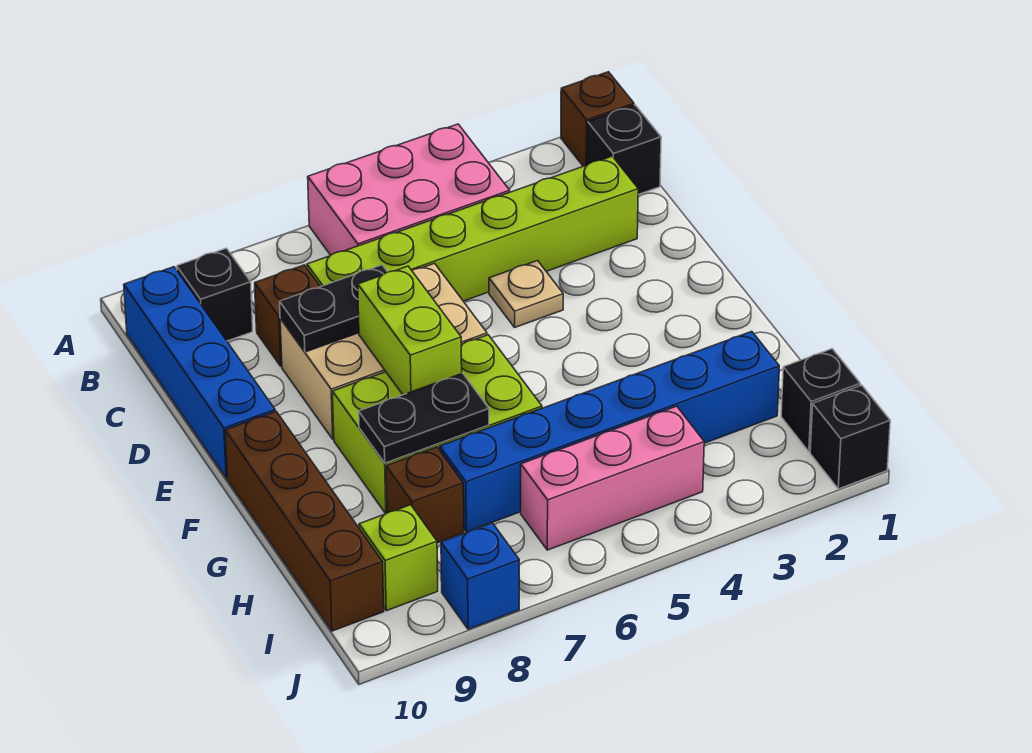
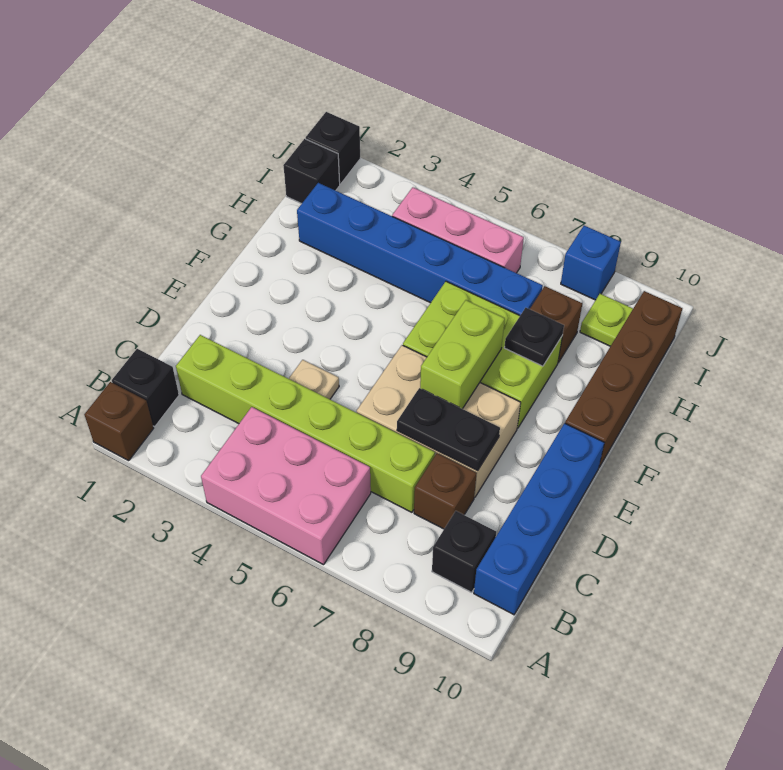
black 1x2 plate [359,373,489,463] -> black 1x1 plate [504,308,564,366]
lime 1x1 brick [359,505,438,611] -> lime 1x1 plate [580,294,633,346]

